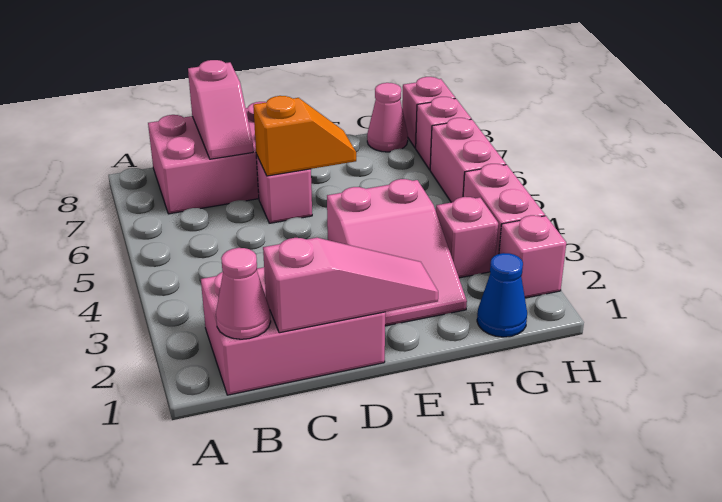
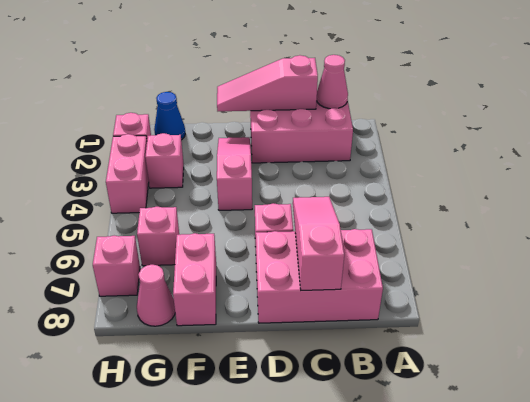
pink 1x2 slope [188,60,253,159] -> pink 1x3 slope [293,197,344,290]
orange 1x2 slope [253,96,356,176] -> none
pink 2x3 slope [327,179,467,326] -> pink 1x3 slope [217,137,252,210]
pink 1x2 brick [430,118,506,202] -> pink 1x2 brick moved to [173,233,216,326]
pink 1x1 brick [402,77,455,148] -> pink 1x1 brick moved to [137,207,179,266]

